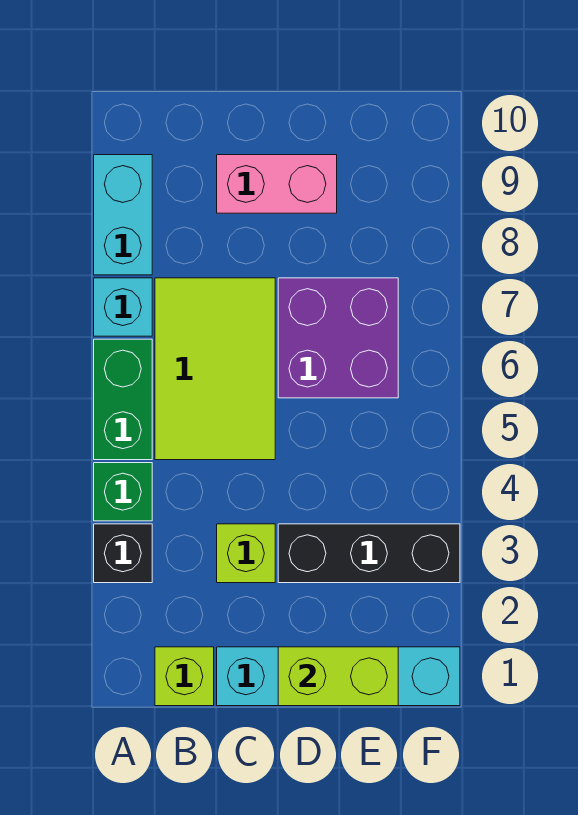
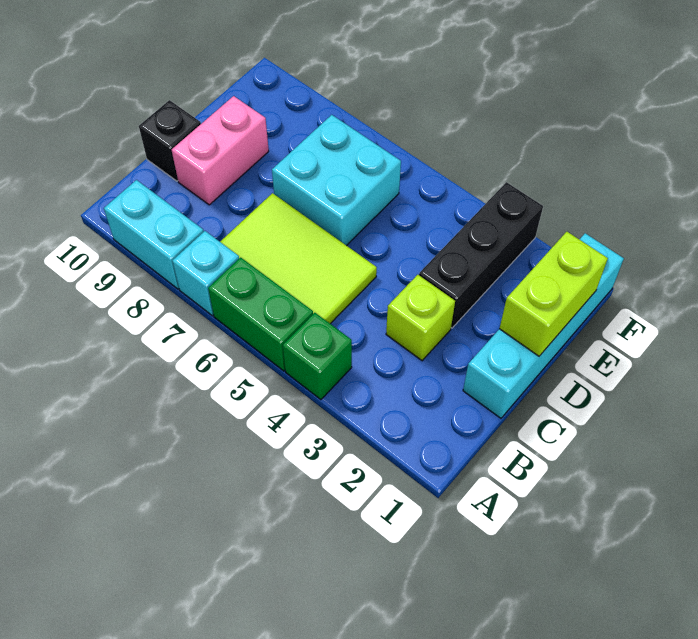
black 1x1 brick [94,524,152,583] -> black 1x1 brick moved to [139,100,201,181]
lime 1x1 brick [155,647,214,706] -> none
purple 2x2 brick [278,278,398,398] -> cyan 2x2 brick [272,115,401,246]

